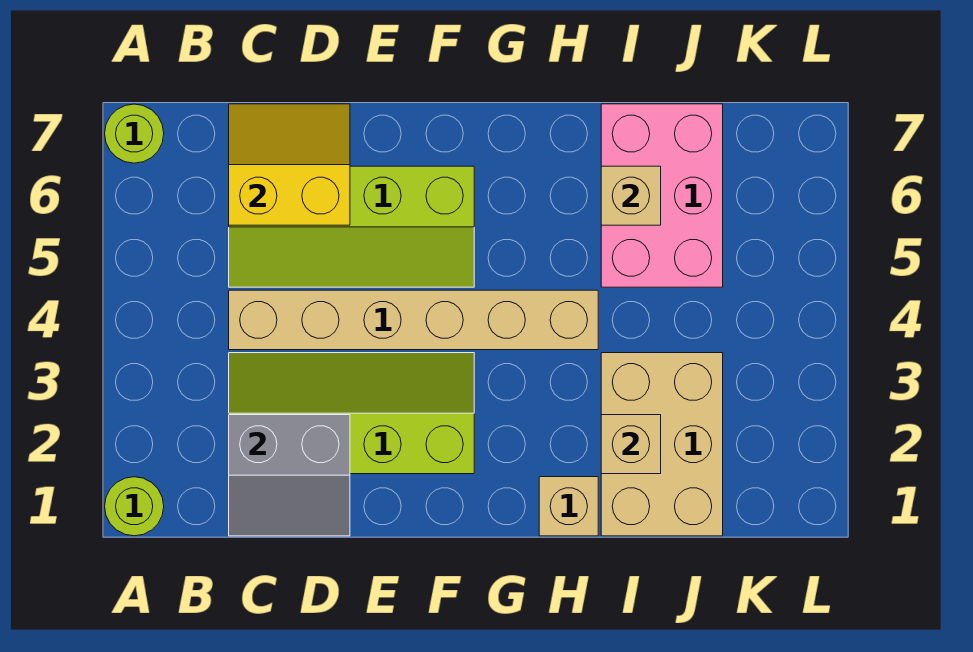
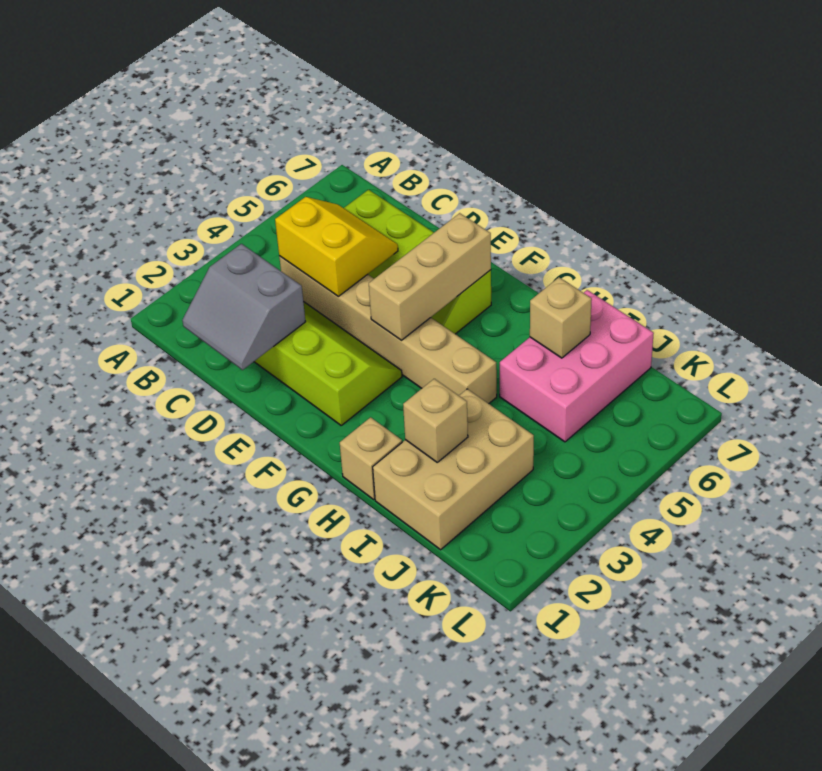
lime 1x1 round brick [105,477,164,536] -> none
lime 1x1 round brick [105,104,164,163] -> none
yellow 2x2 slope [229,104,350,225] -> yellow 2x2 slope moved to [275,197,398,296]
none -> tan 1x3 brick [369,213,491,340]

